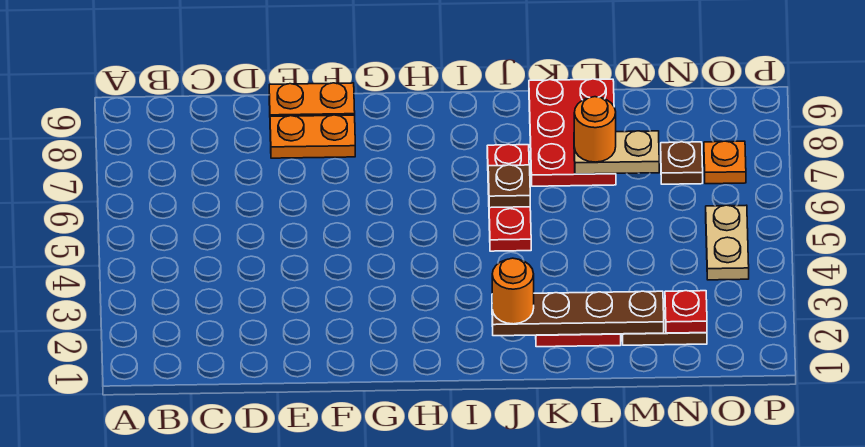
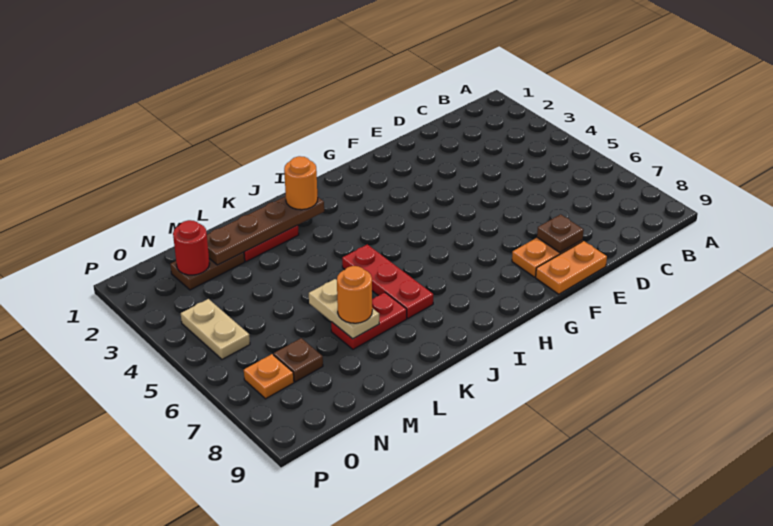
brown 1x1 plate [488,165,530,208] -> brown 1x1 plate moved to [537,214,584,252]
red 2x3 plate [529,79,616,186] -> red 1x2 plate [331,292,407,349]
tan 1x2 plate [574,131,659,174] -> tan 1x2 plate turned to [309,279,379,339]
red 1x1 plate [665,291,707,333] -> red 1x1 round brick [173,220,210,275]

